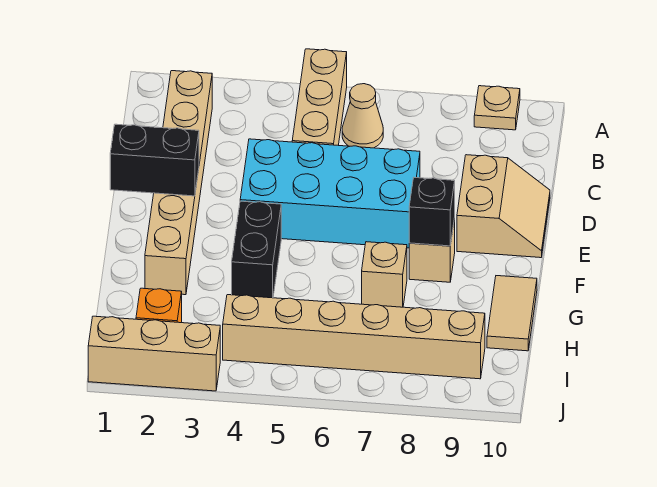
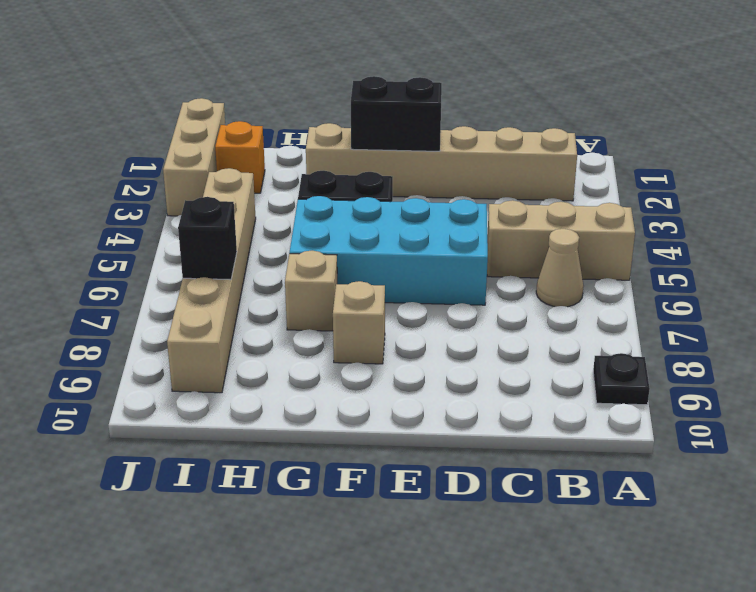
tan 1x1 plate [474,86,520,130] -> black 1x1 plate [593,353,650,405]
cyan 2x4 brick [240,139,420,248] -> cyan 2x4 brick turned to [290,196,488,305]
tan 2x2 slope [457,155,550,258] -> none
black 1x2 brick [110,124,199,196] -> black 1x2 brick turned to [351,76,442,151]
black 1x1 brick [409,177,455,246] -> black 1x1 brick moved to [178,197,237,280]
tan 1x2 tile [487,276,537,351] -> none

